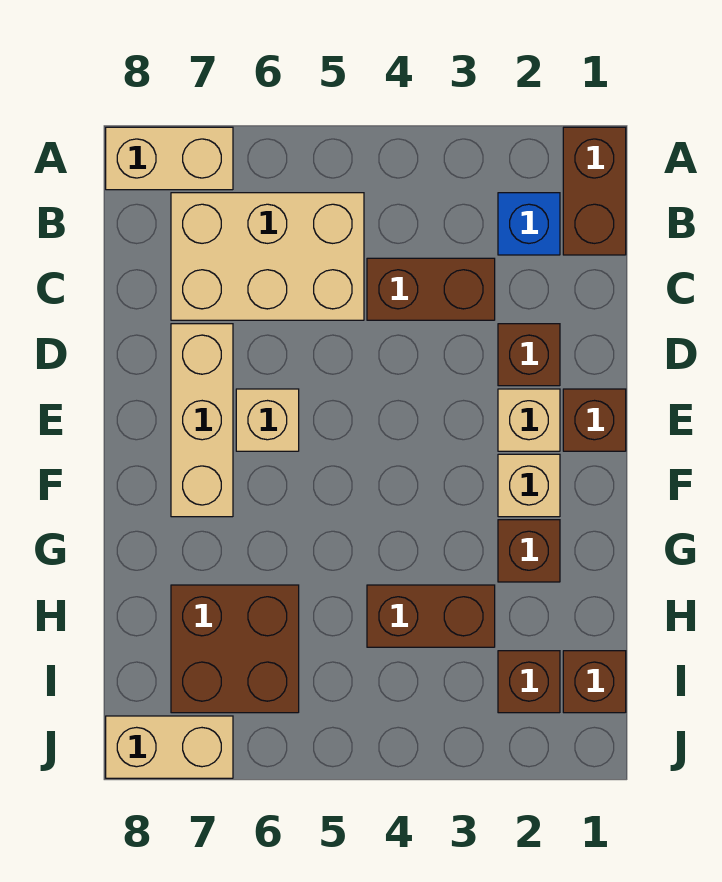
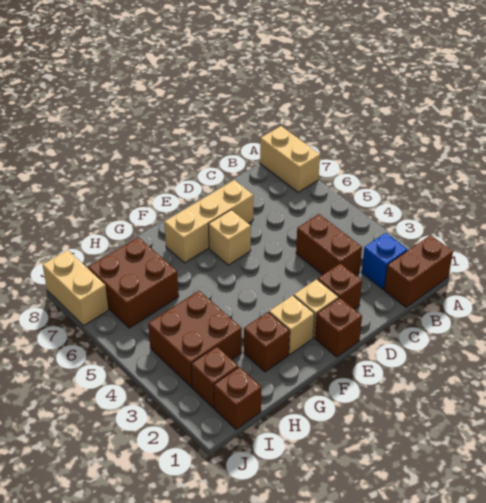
tan 2x3 brick [171,193,364,320] -> none
brown 1x2 brick [367,585,495,647] -> brown 2x2 brick [148,291,242,387]

